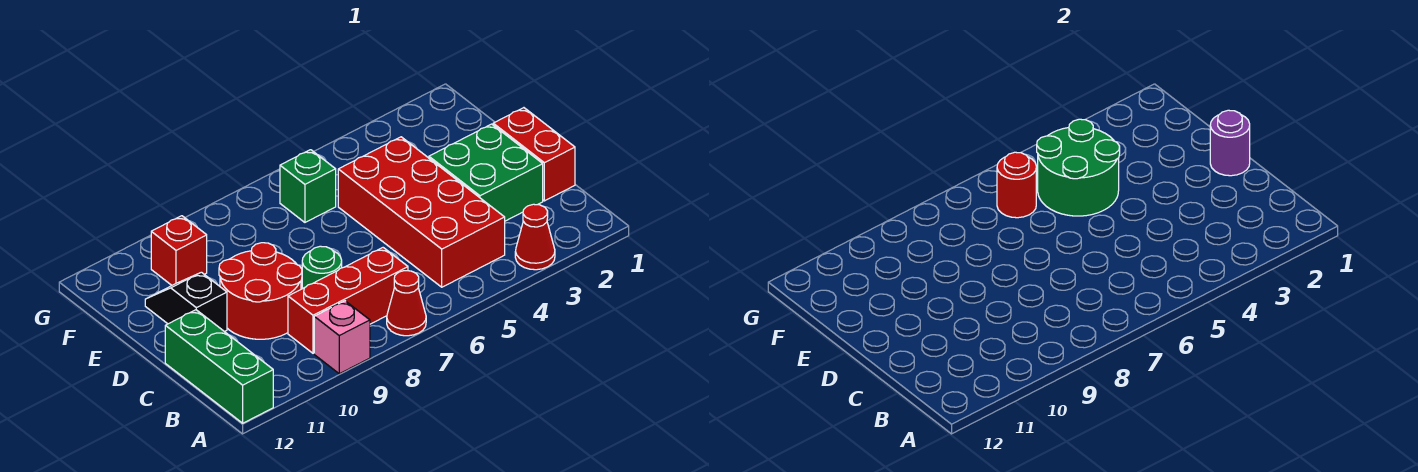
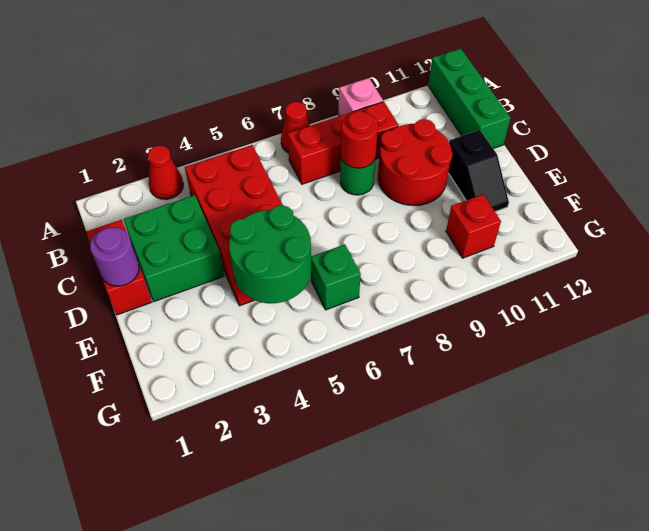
red 1x1 round brick [997,152,1036,218] -> red 1x1 round brick moved to [341,111,378,168]

